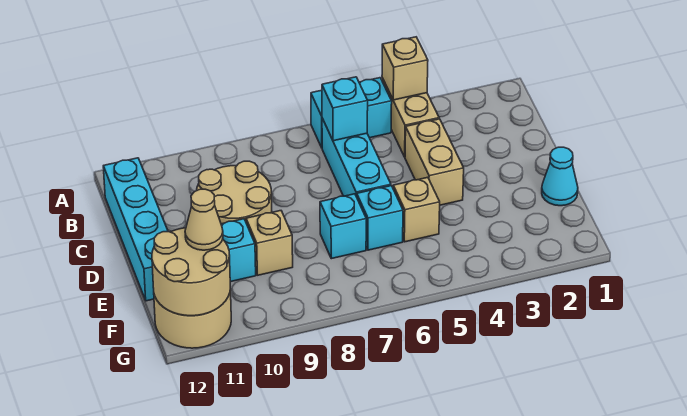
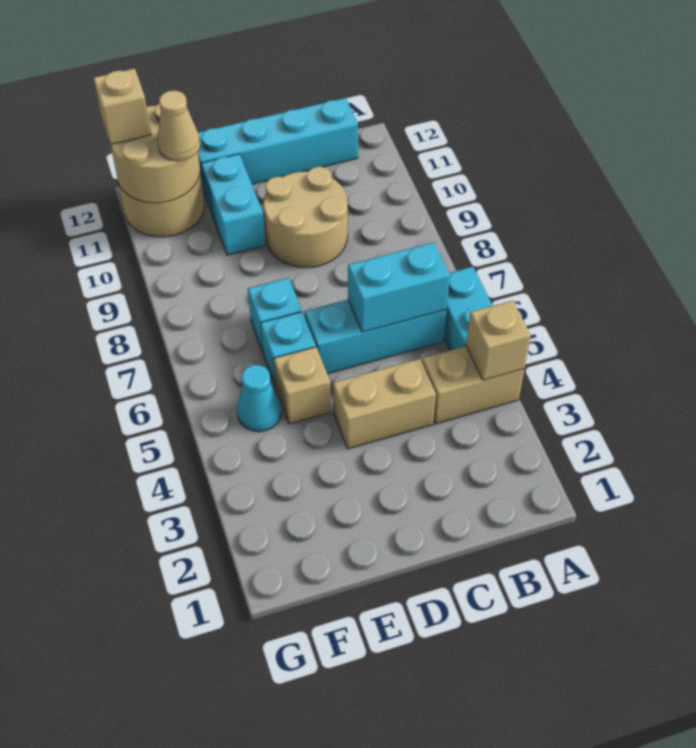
cyan 1x1 brick [322,77,368,141] -> cyan 1x2 brick [348,242,450,332]
cyan 1x1 cone [542,147,578,206] -> cyan 1x1 cone moved to [237,365,281,432]
tan 1x1 brick [246,211,293,275] -> tan 1x1 brick moved to [93,68,151,145]

